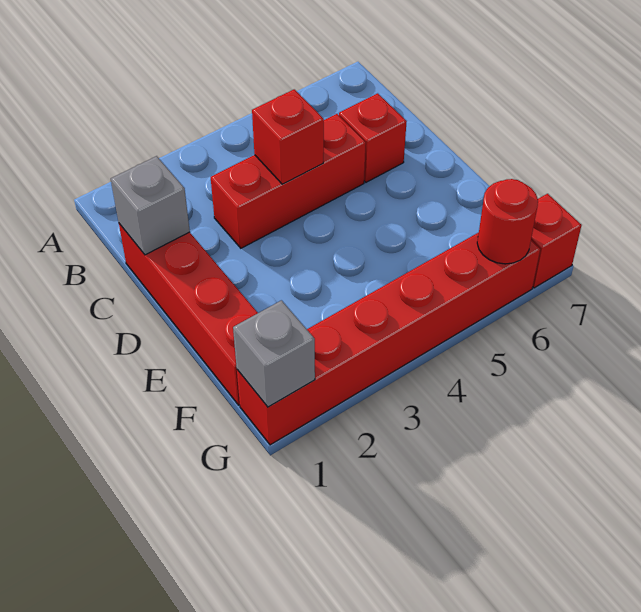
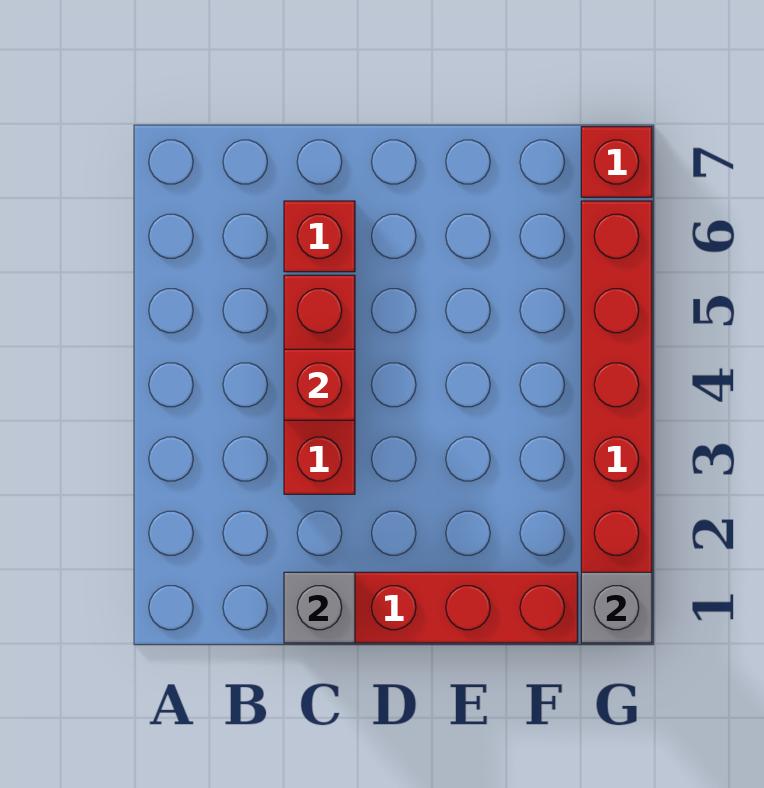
red 1x1 round brick [477,179,538,264] -> none

